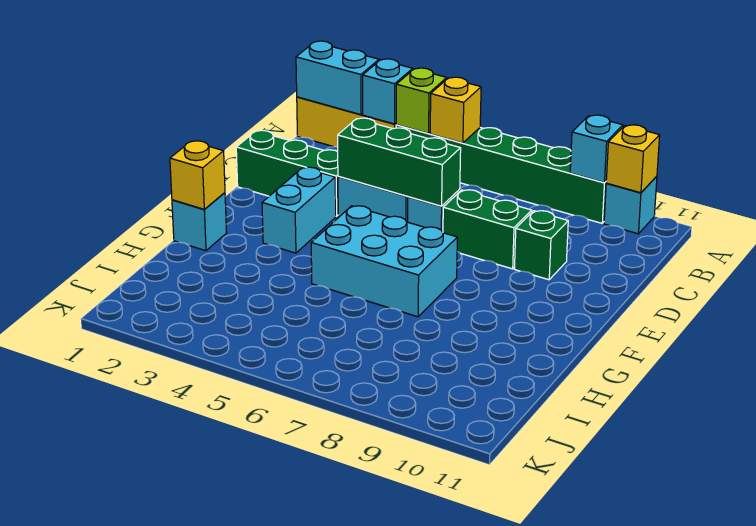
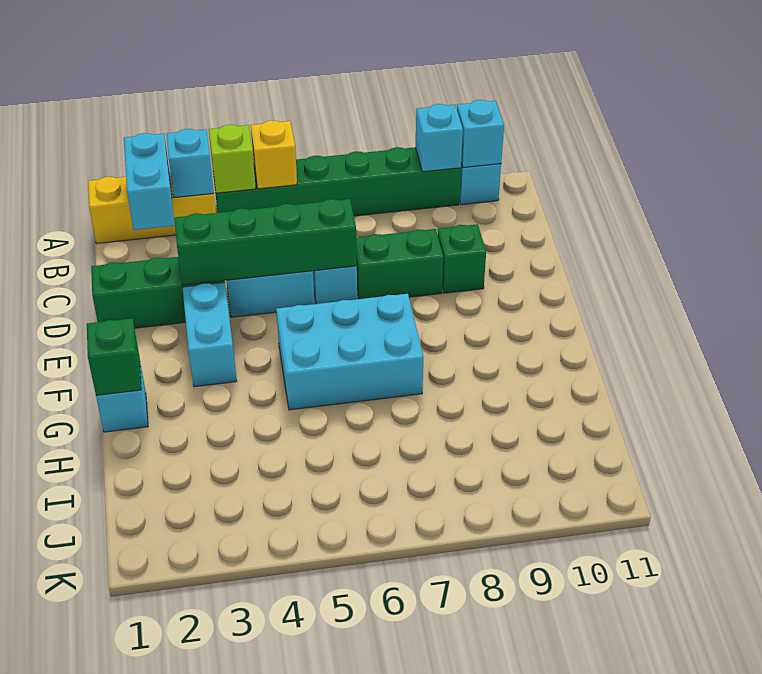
cyan 1x2 brick [296,41,379,115] -> cyan 1x2 brick turned to [124,133,174,230]
yellow 1x1 brick [606,125,660,193] -> cyan 1x1 brick [457,100,504,167]
green 1x3 brick [338,118,461,206] -> green 1x4 brick [174,199,357,285]
yellow 1x1 brick [170,141,225,209] -> green 1x1 brick [87,318,142,395]

